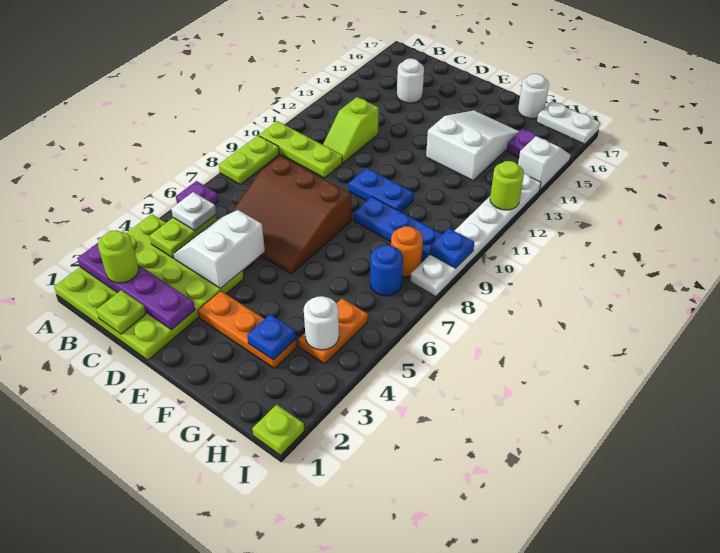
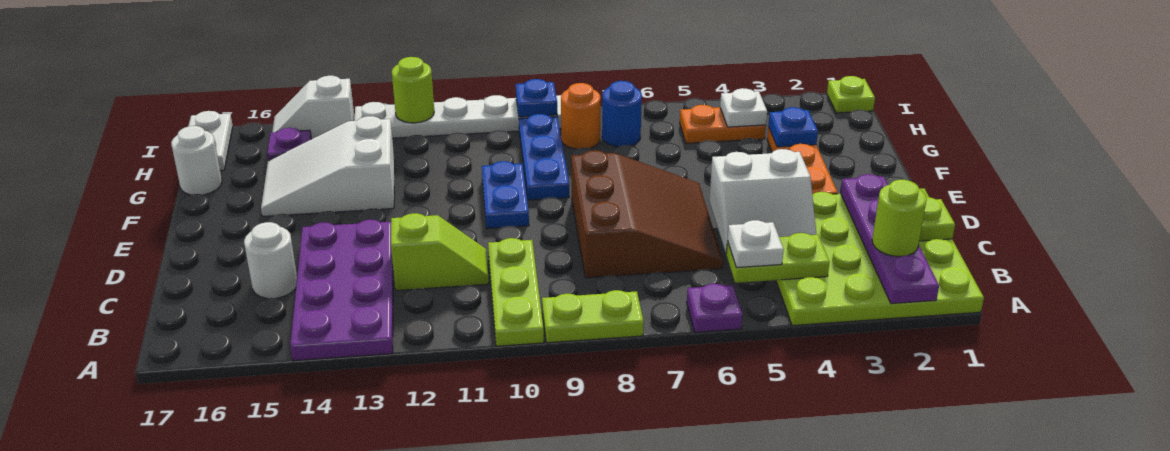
none -> purple 2x4 plate [290,220,394,361]
white 1x1 round brick [304,296,339,350] -> white 1x1 plate [720,88,767,127]

